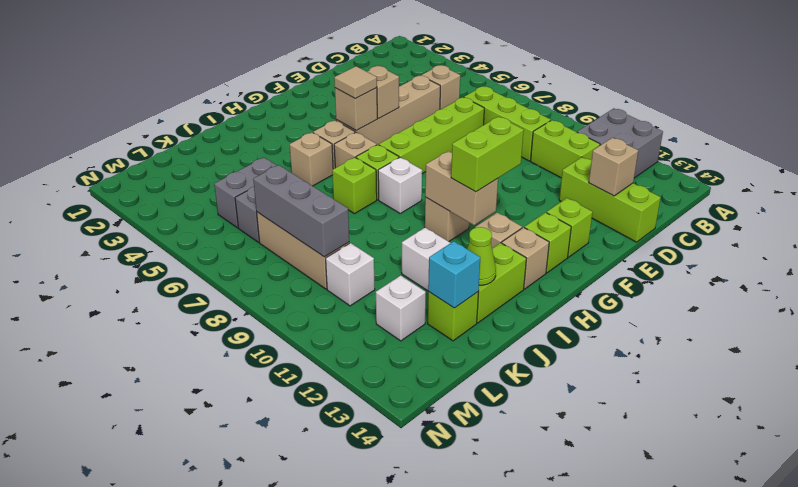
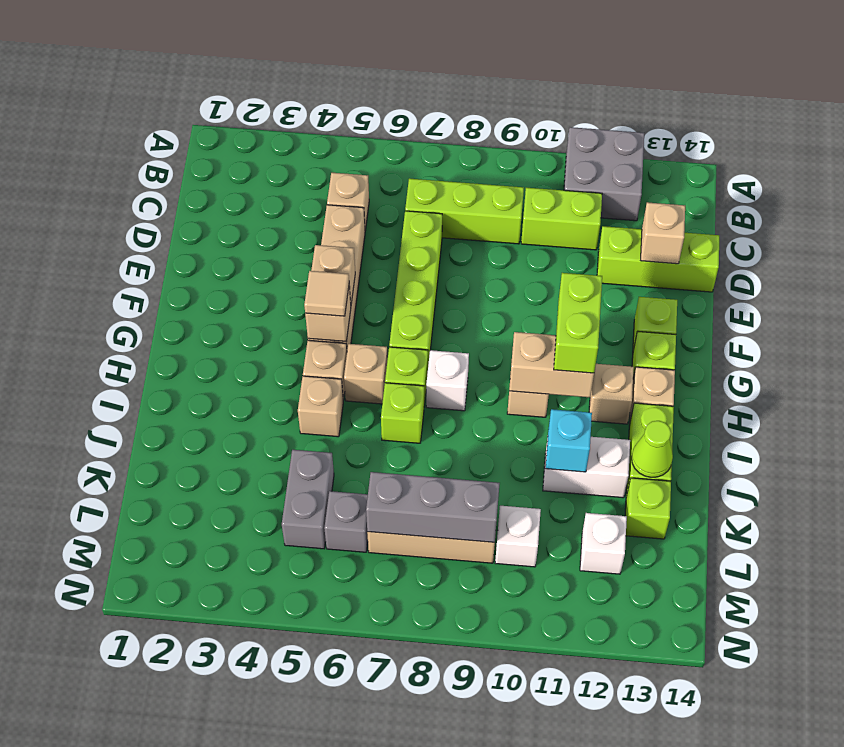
cyan 1x1 brick [428,241,480,308] -> cyan 1x1 brick moved to [546,409,592,472]

